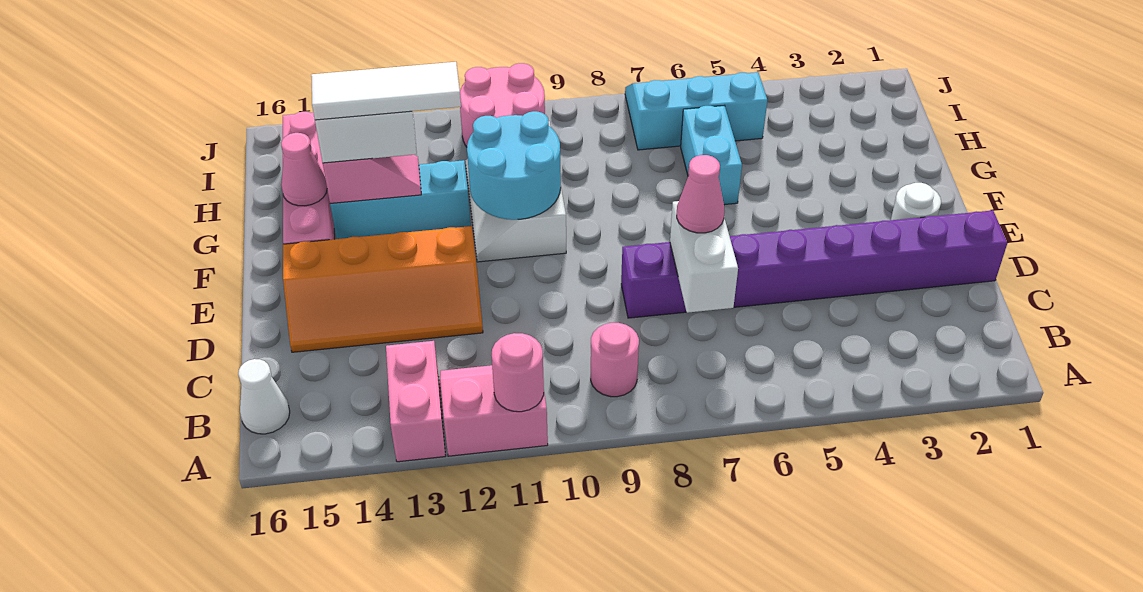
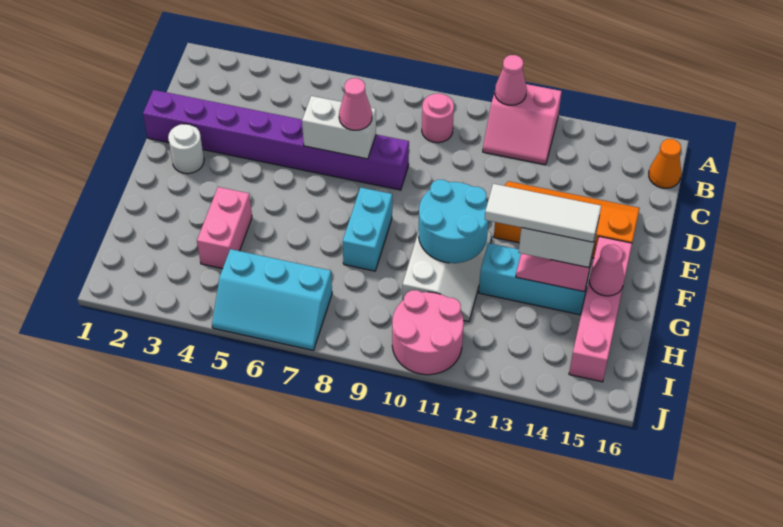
pink 1x1 round brick [492,333,544,412] -> pink 1x1 cone [495,55,527,105]
pink 1x2 brick [386,341,445,462] -> pink 1x2 brick moved to [197,187,252,269]
white 1x1 cone [238,359,290,434] -> orange 1x1 cone [649,139,681,188]
white 1x2 brick [670,201,738,313] -> white 1x2 brick turned to [302,96,376,159]
cyan 1x2 brick [681,106,742,205] -> cyan 1x2 brick moved to [343,187,392,271]

